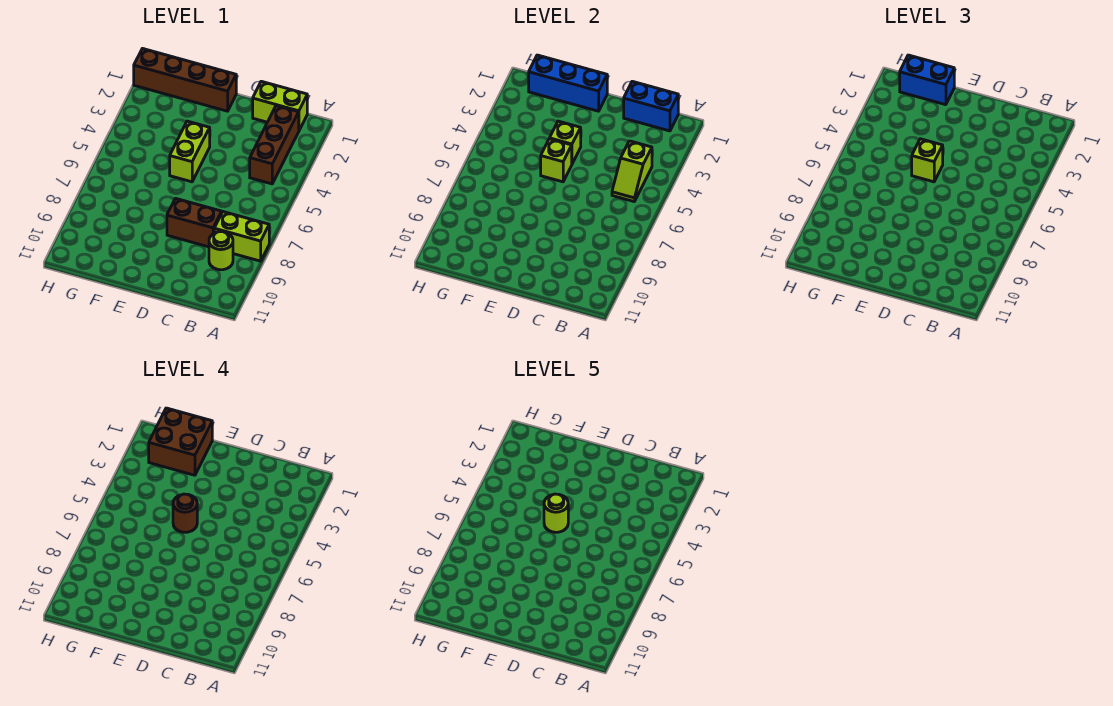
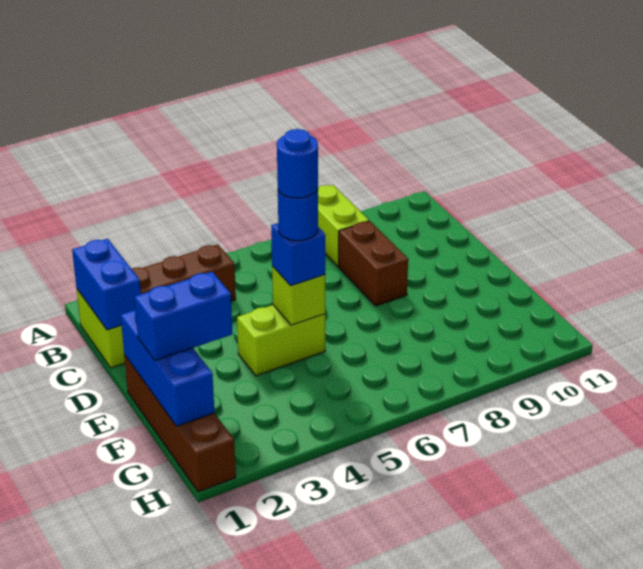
lime 1x2 slope [612,141,652,202] -> none
lime 1x1 round brick [209,232,233,270] -> none
lime 1x1 brick [550,121,581,164] -> none
lime 1x1 brick [912,139,943,182] -> blue 1x1 brick [271,223,325,286]
brown 1x1 round brick [173,494,197,532] -> blue 1x1 round brick [278,190,318,241]
lime 1x1 round brick [544,494,568,532] -> blue 1x1 round brick [277,129,318,198]
blue 1x2 brick [900,55,954,105] -> blue 1x2 brick turned to [134,272,232,360]
brown 2x2 brick [149,408,212,475] -> none

